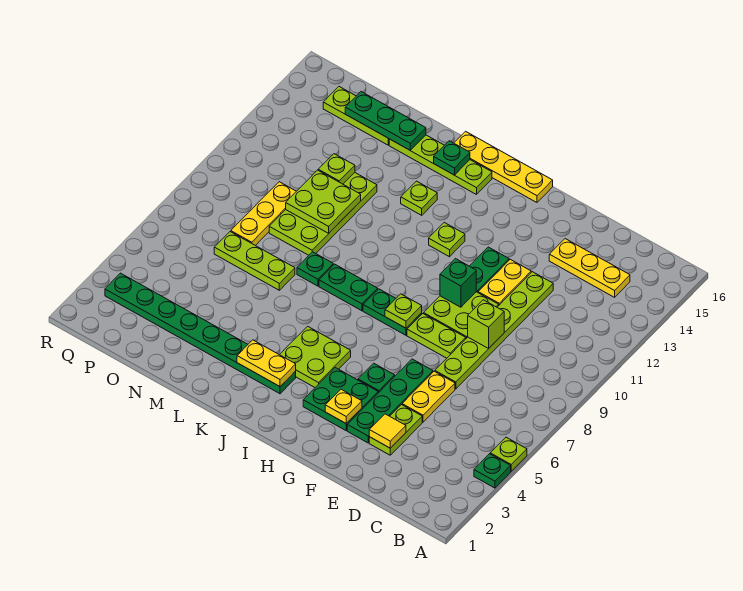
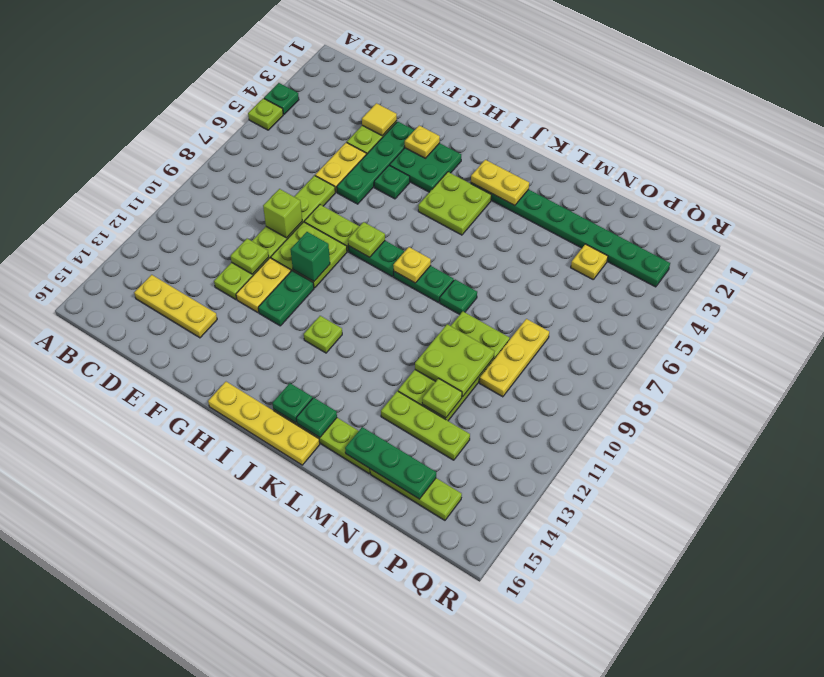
none -> yellow 1x1 plate [393,247,431,283]
none -> green 1x1 plate [272,383,313,423]
lime 1x1 plate [401,181,437,215] -> lime 1x1 plate moved to [230,239,269,274]
lime 1x3 plate [214,232,295,290] -> lime 1x3 plate moved to [381,391,470,460]
none -> yellow 1x1 plate [571,244,608,279]

